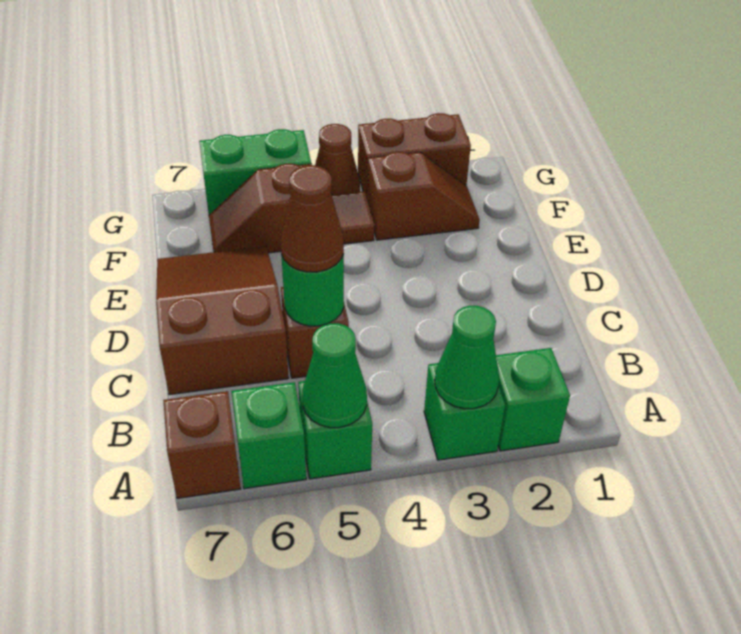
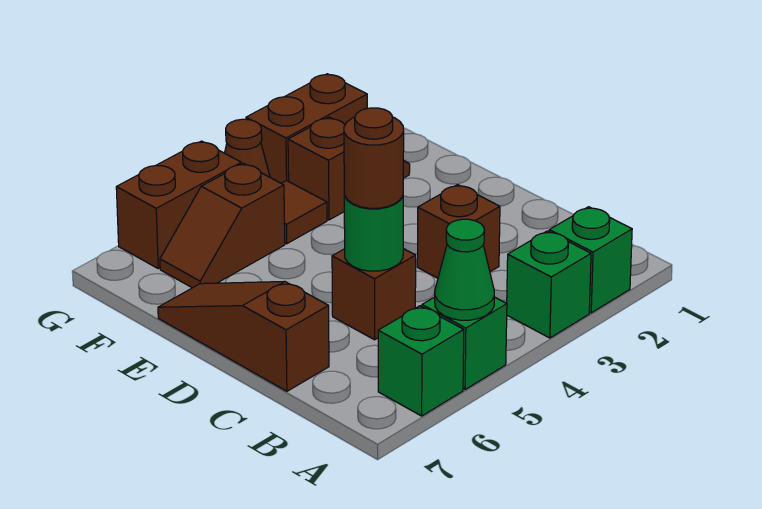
green 1x1 cone [435,306,500,409] -> none
brown 1x1 brick [163,391,241,498] -> brown 1x1 brick moved to [417,185,500,278]
brown 1x1 cone [281,165,344,272] -> brown 1x1 round brick [344,108,404,208]
brown 2x3 slope [156,246,289,395] -> brown 1x3 slope [158,281,329,391]
green 1x2 brick [199,129,311,215] -> brown 1x2 brick [116,141,241,268]

